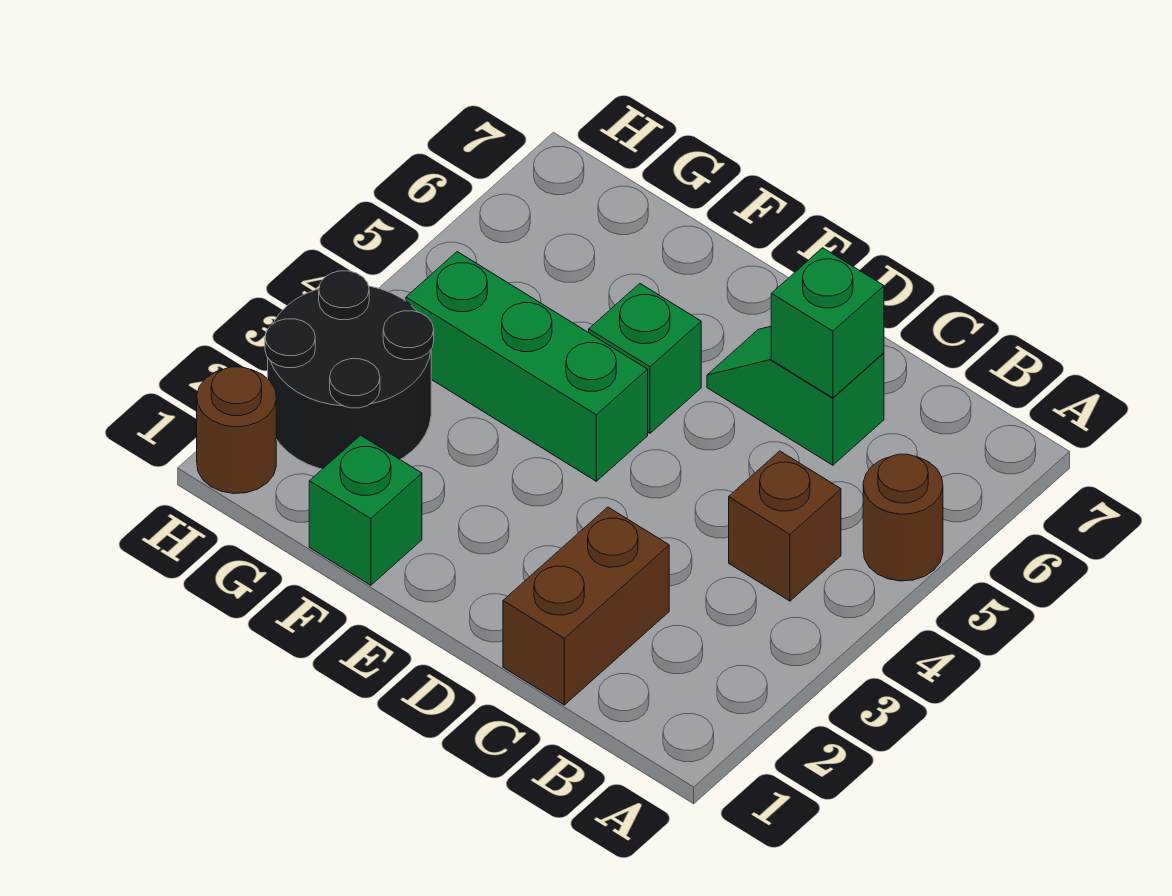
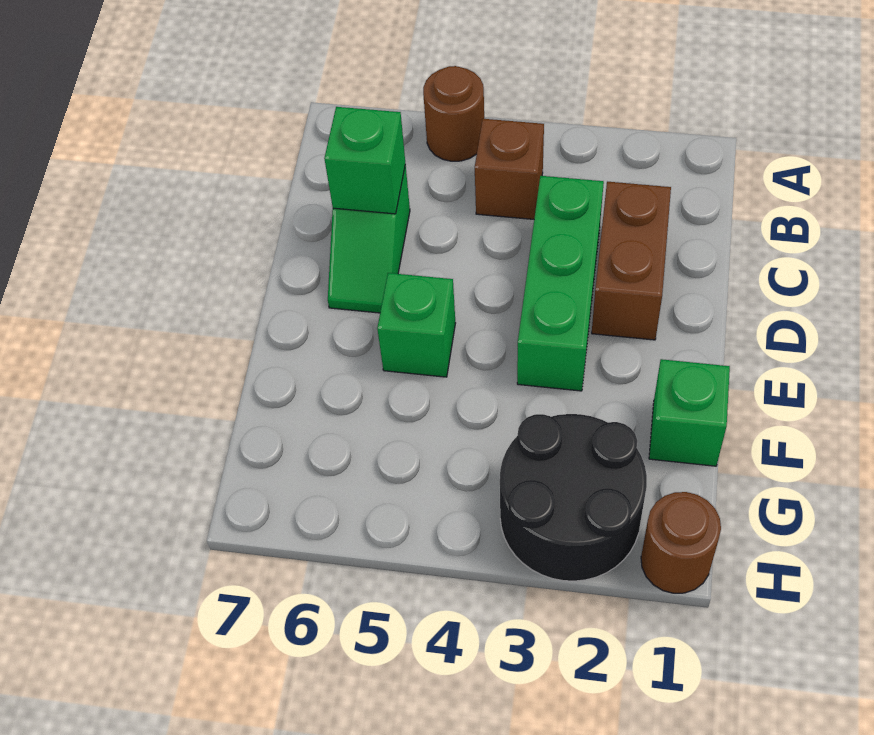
brown 1x2 brick [503,507,669,705] -> brown 1x2 brick turned to [592,182,671,340]
green 1x3 brick [406,252,648,481] -> green 1x3 brick moved to [517,176,604,391]

